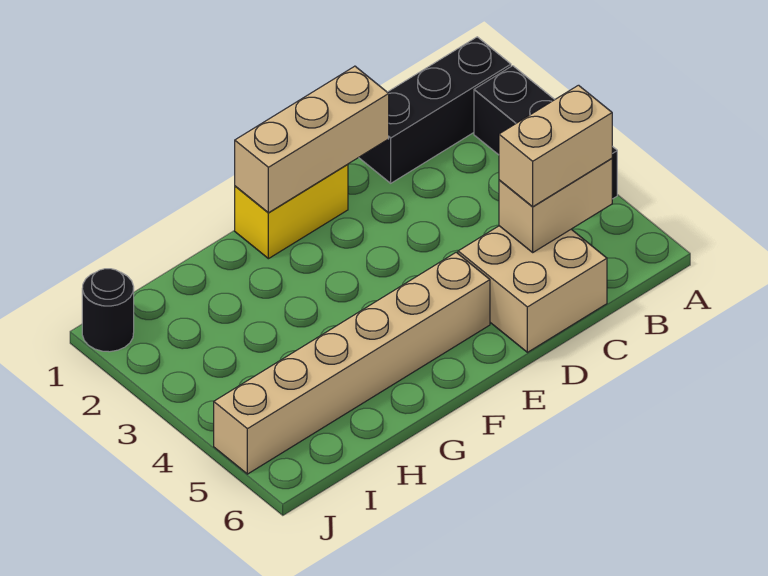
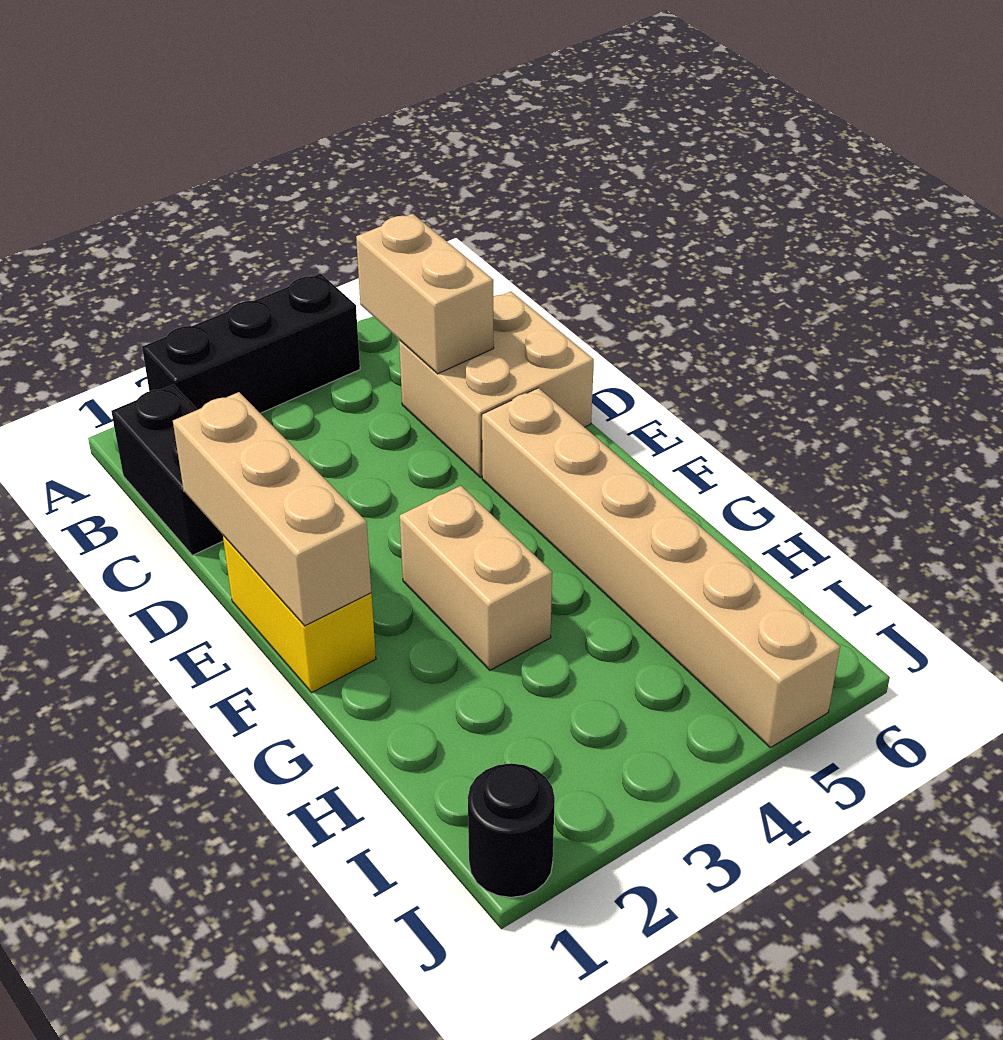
black 1x3 brick [359,37,511,183] -> black 1x2 brick [111,385,224,555]
tan 1x2 brick [499,85,612,207] -> tan 1x2 brick moved to [400,486,552,670]

